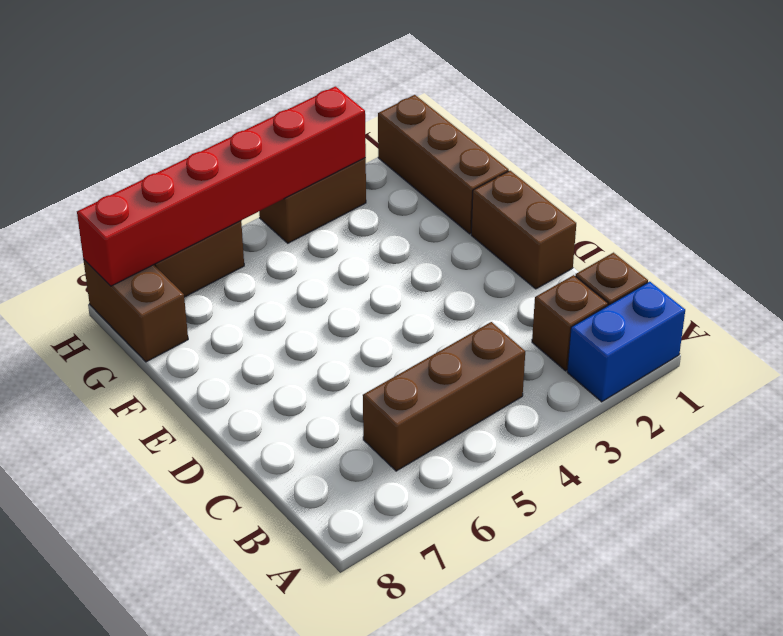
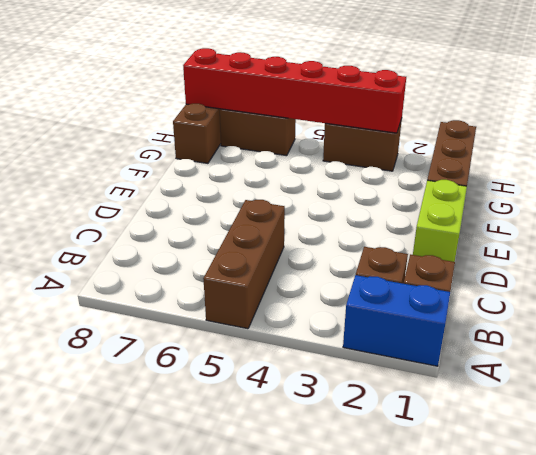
brown 1x3 brick [363,322,525,471] -> brown 1x3 brick turned to [203,200,285,329]
brown 1x2 brick [471,171,576,289] -> lime 1x2 brick [413,180,467,262]

